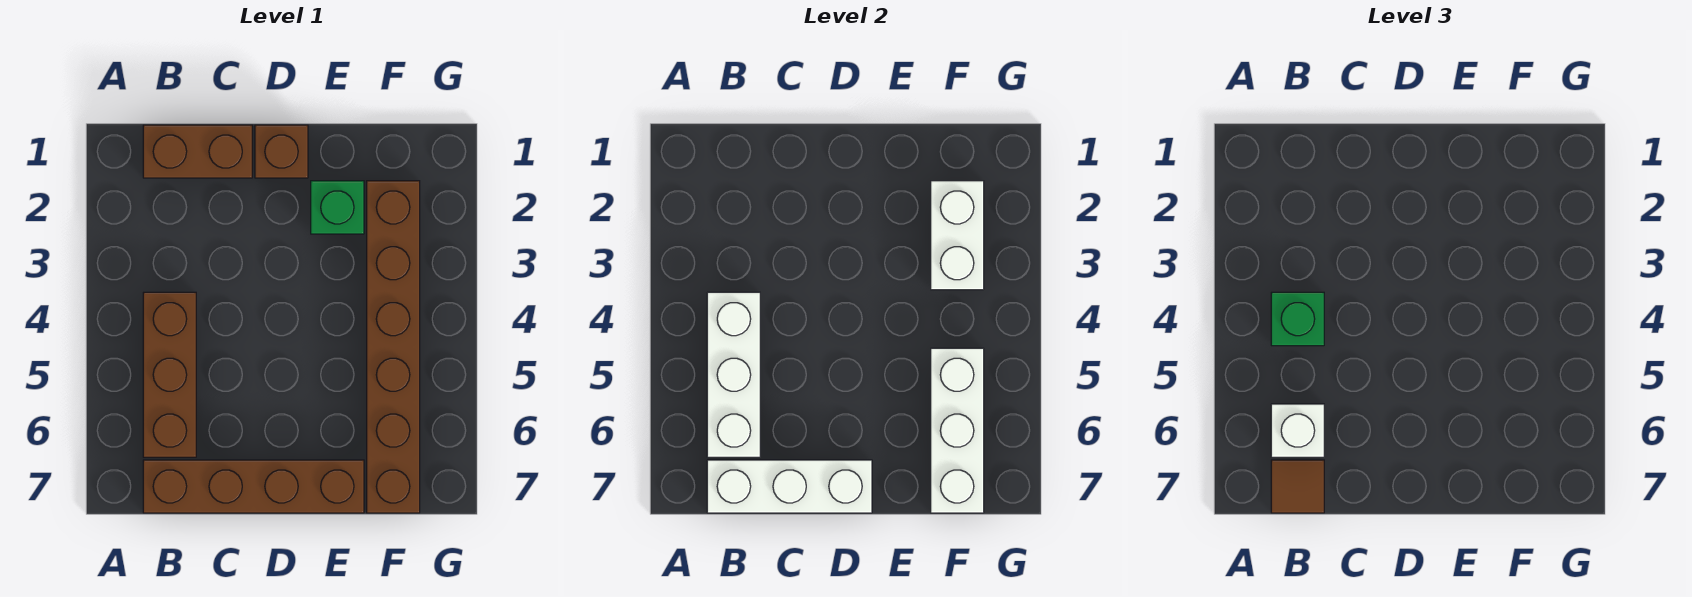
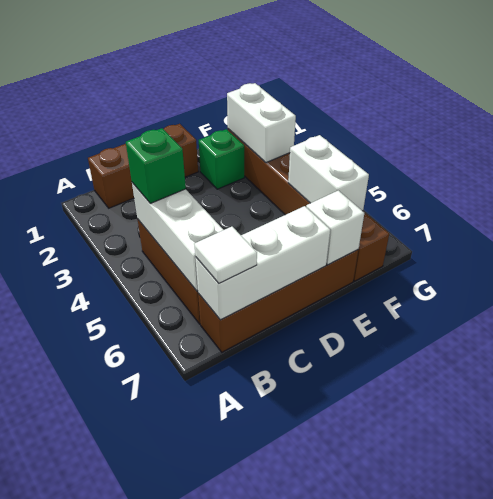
white 1x1 brick [1271,404,1324,457] -> white 1x1 brick moved to [306,191,364,265]
brown 1x1 tile [1271,460,1324,513] -> white 1x1 tile [194,227,257,283]
white 1x3 brick [931,348,984,513] -> white 1x2 brick [288,135,369,211]

